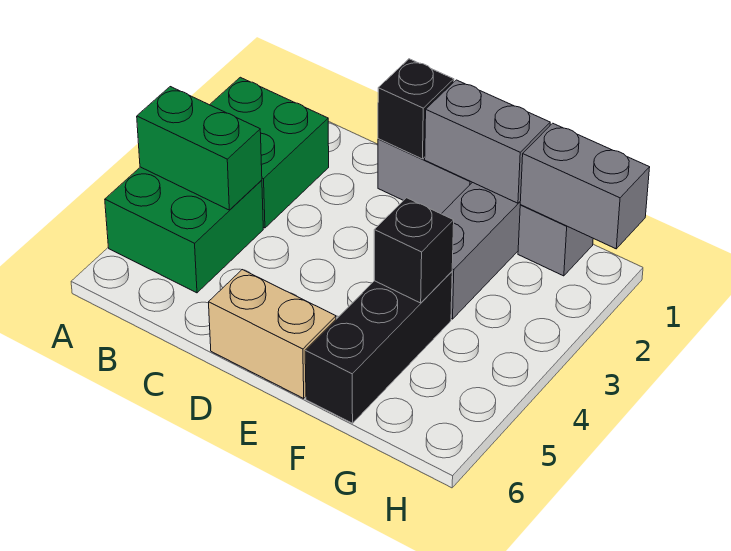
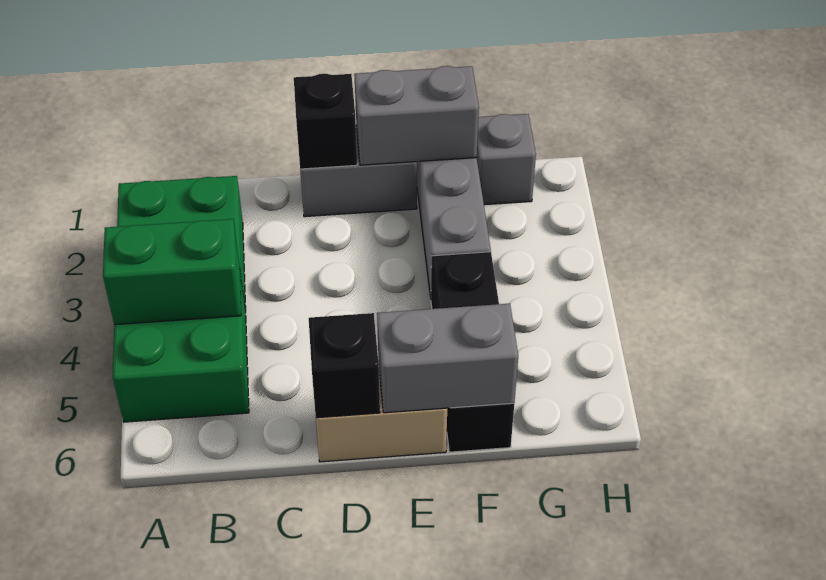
black 1x1 brick [374,198,454,303] -> black 1x1 brick moved to [309,313,380,418]
grey 1x2 brick [520,123,650,249] -> grey 1x2 brick moved to [377,304,518,413]

